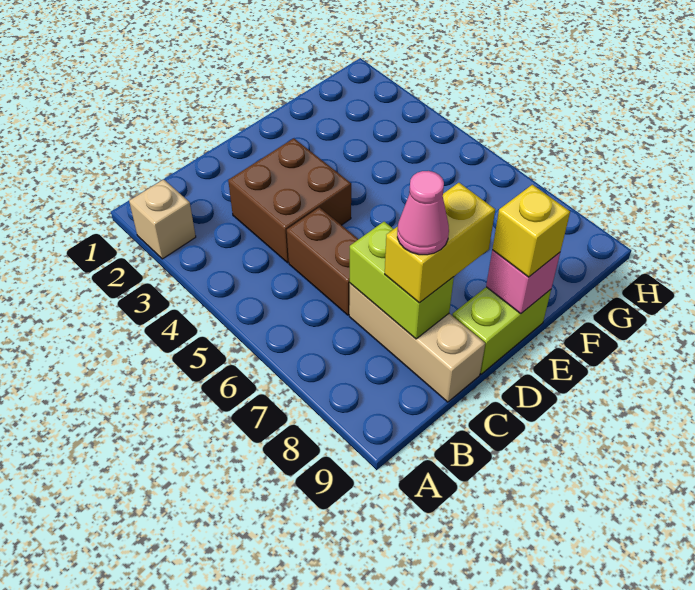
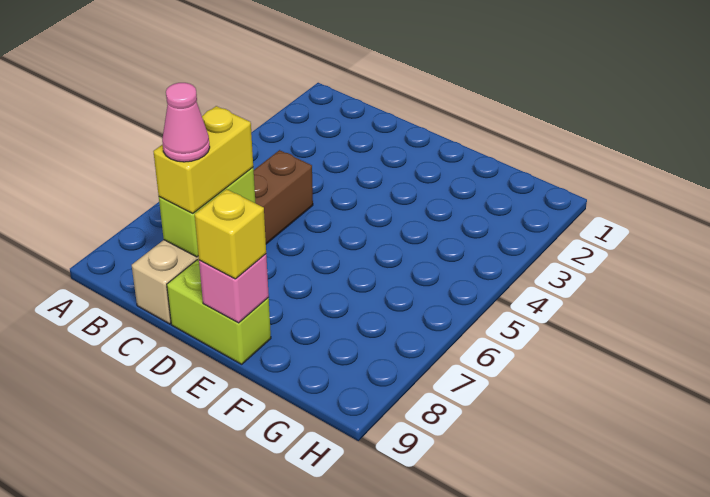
tan 1x1 brick [129,179,196,259] -> none
brown 2x2 brick [228,138,351,263] -> none
yellow 1x2 brick [385,183,495,303] -> yellow 1x2 brick turned to [153,106,253,213]

